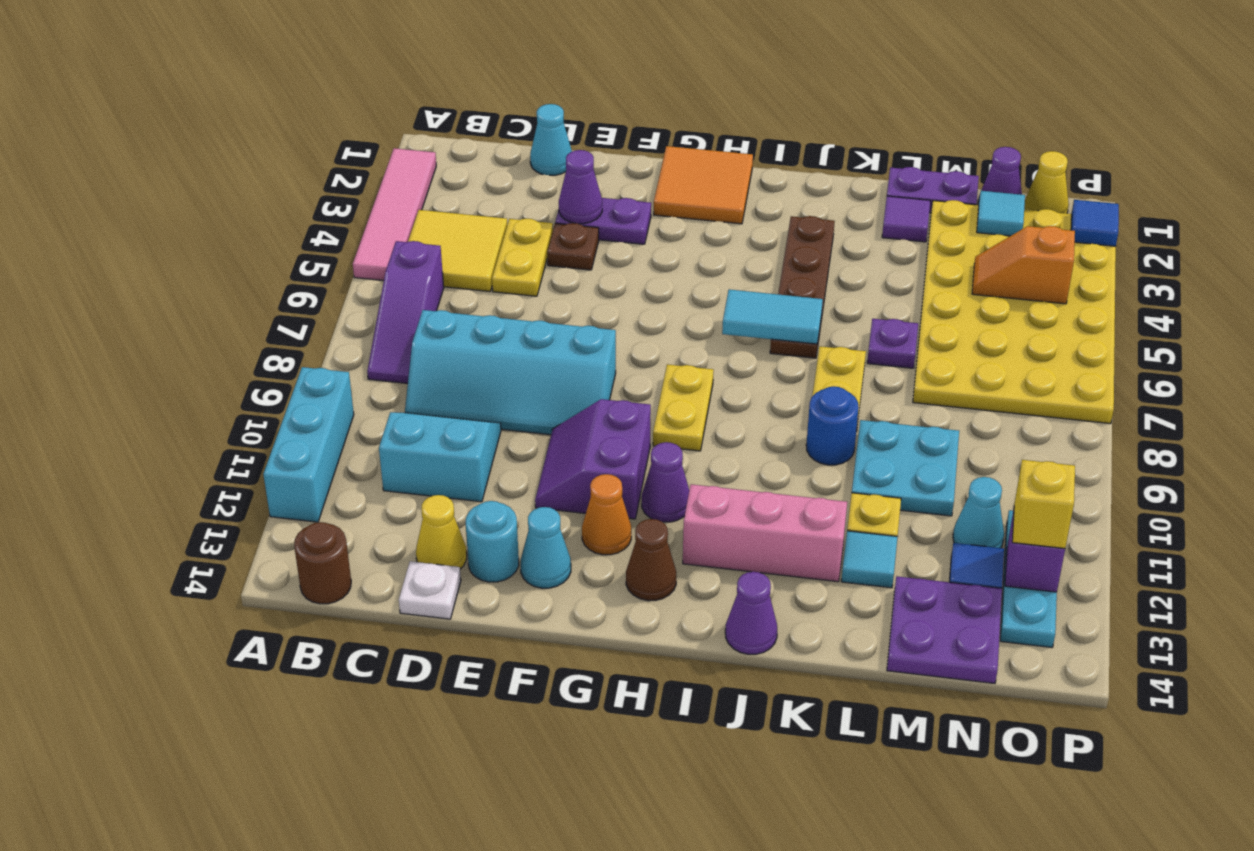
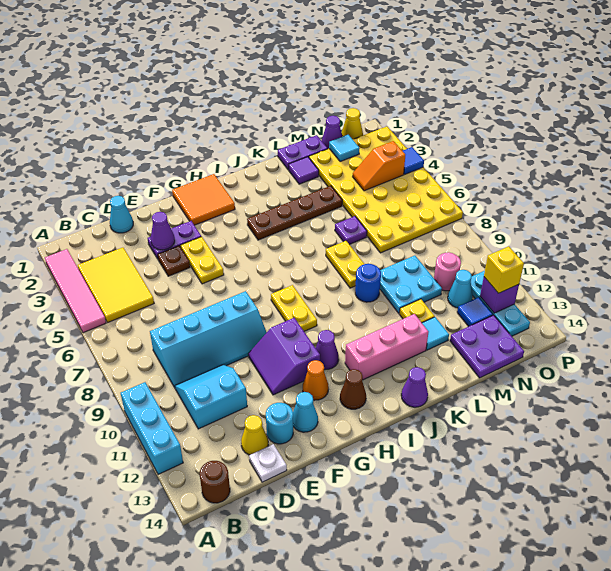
yellow 2x2 tile [408,210,507,292] -> yellow 2x3 tile [78,248,154,323]
purple 1x3 slope [367,241,444,384] -> none
yellow 1x2 plate [492,218,553,296] -> yellow 1x2 plate moved to [180,237,224,284]
cyan 1x2 tile [722,290,823,344] -> none
brown 1x4 plate [770,216,835,358] -> brown 1x4 plate turned to [247,186,342,240]
none -> pink 1x1 round brick [434,252,461,291]
blue 1x1 tile [1071,200,1119,246] -> blue 1x1 tile moved to [403,147,424,174]

